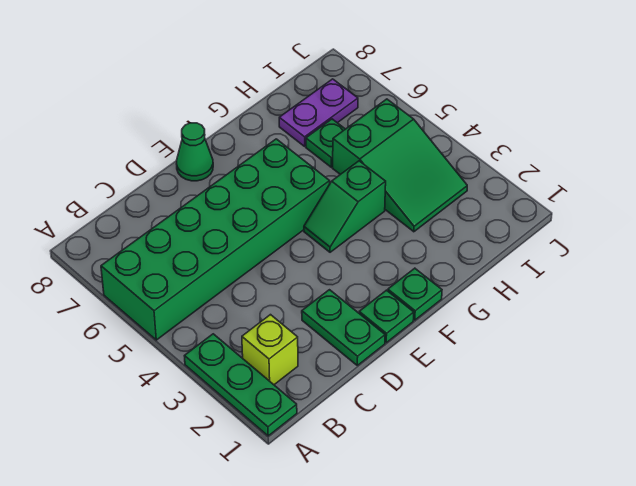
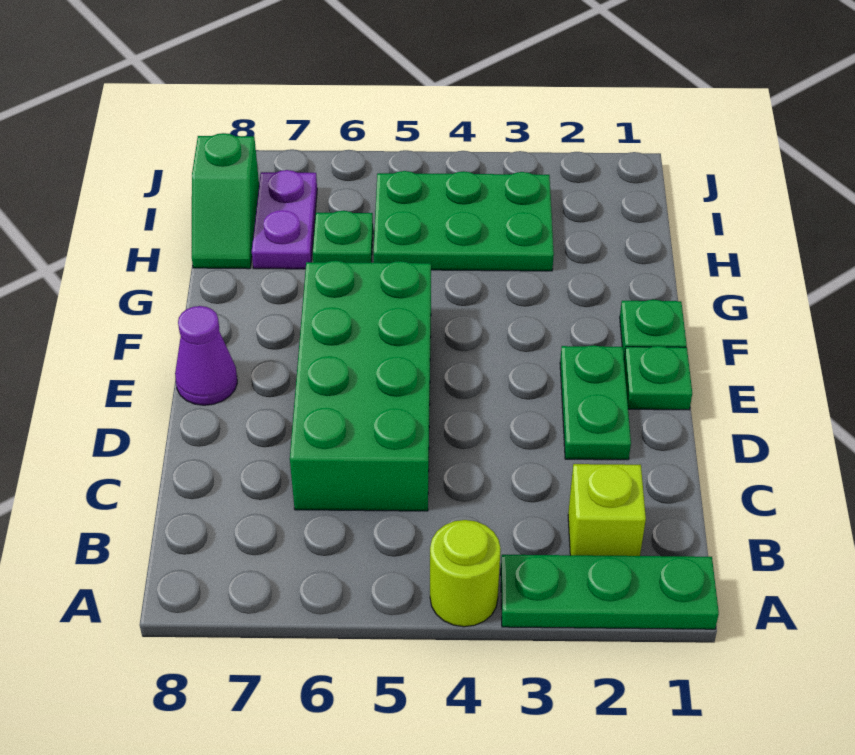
none -> lime 1x1 round brick [430,520,501,627]
green 2x6 brick [101,139,330,340] -> green 2x4 brick [290,261,431,511]
green 1x2 plate [302,290,385,365] -> green 1x2 plate turned to [560,345,631,460]
green 1x1 cone [177,123,213,181] -> purple 1x1 cone [175,306,237,405]
green 1x2 slope [304,161,386,252] -> green 1x2 slope moved to [192,133,259,269]
green 2x3 slope [333,99,467,232] -> green 2x3 plate [374,171,554,271]

